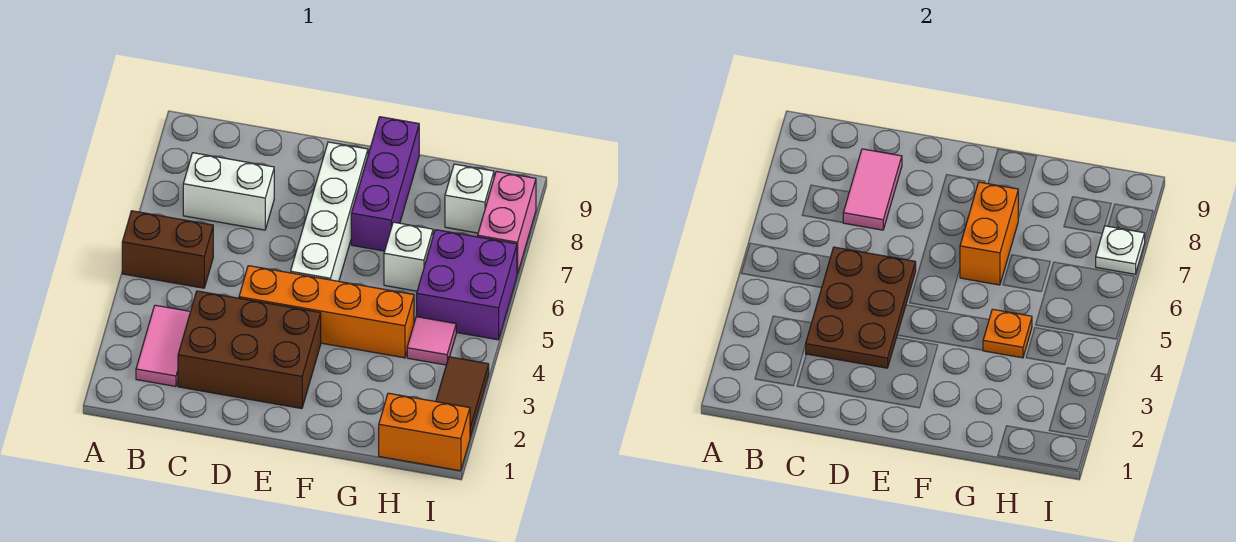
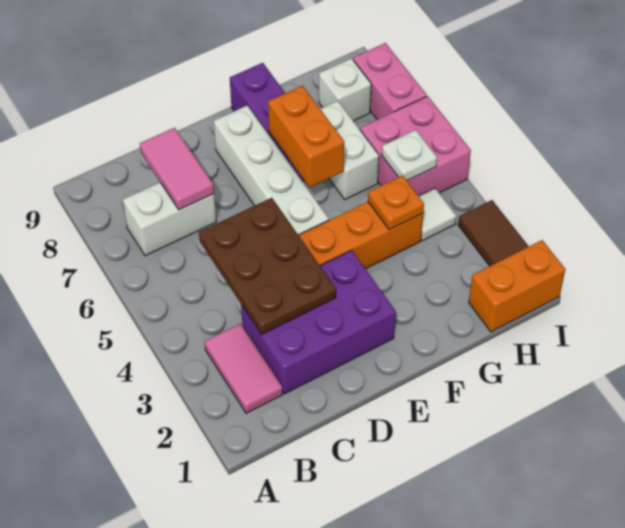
brown 1x2 brick [122,211,213,288] -> none
brown 2x3 brick [178,291,321,409] -> purple 2x3 brick [241,250,396,394]
white 1x1 brick [384,222,433,291] -> white 1x2 brick [321,101,379,199]
pink 1x1 tile [407,317,456,365] -> white 1x1 tile [419,188,456,241]
purple 2x2 brick [417,230,517,340] -> pink 2x2 brick [360,96,471,196]
white 1x1 plate [1096,226,1145,274] -> white 1x1 plate moved to [382,130,437,181]

